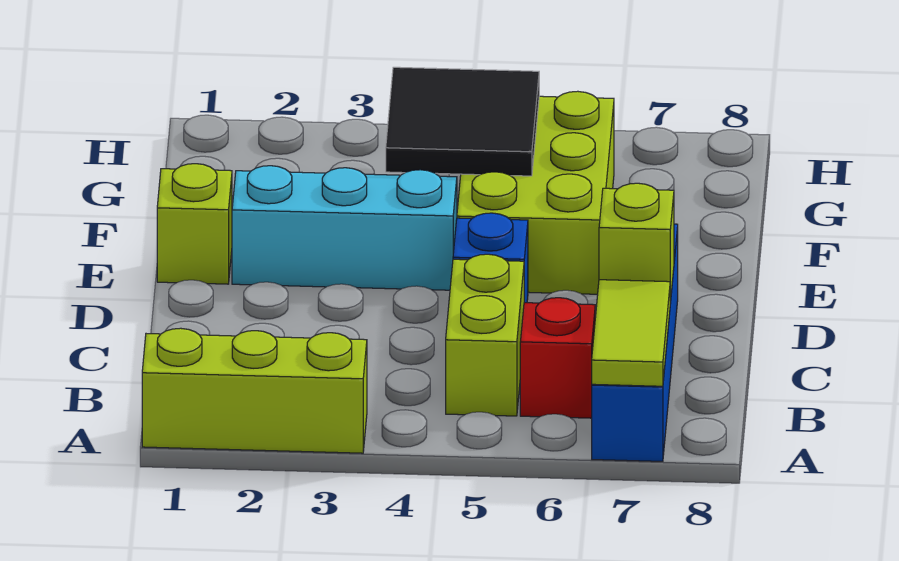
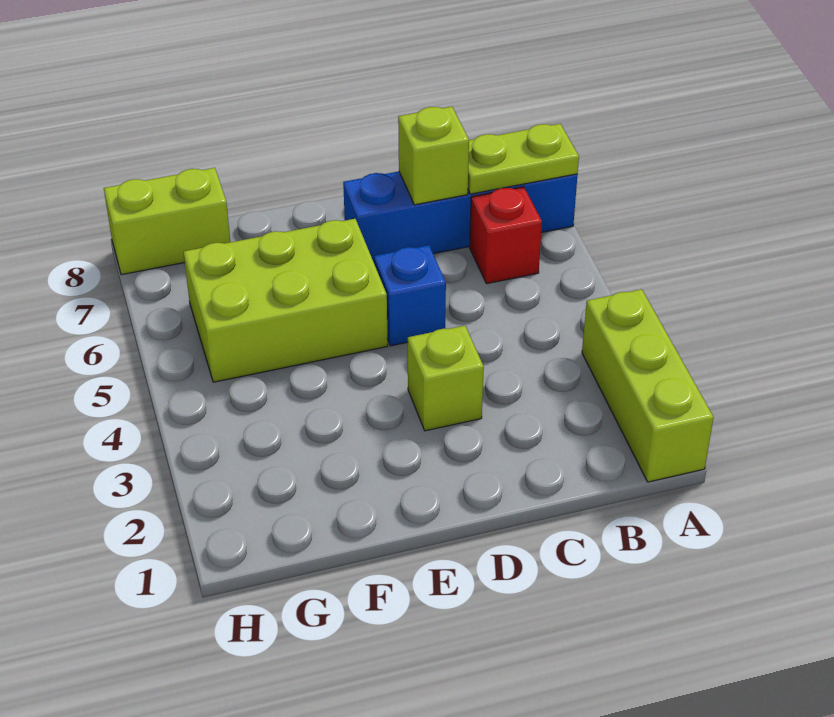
lime 1x2 tile [592,280,670,386] -> lime 1x2 plate [468,124,579,194]
lime 1x2 brick [446,254,524,416] -> lime 1x2 brick moved to [104,168,230,275]
lime 1x1 brick [157,164,232,284] -> lime 1x1 brick moved to [408,326,484,431]
cyan 1x3 brick [232,166,457,290] -> none
black 2x2 tile [386,67,539,176] -> none

